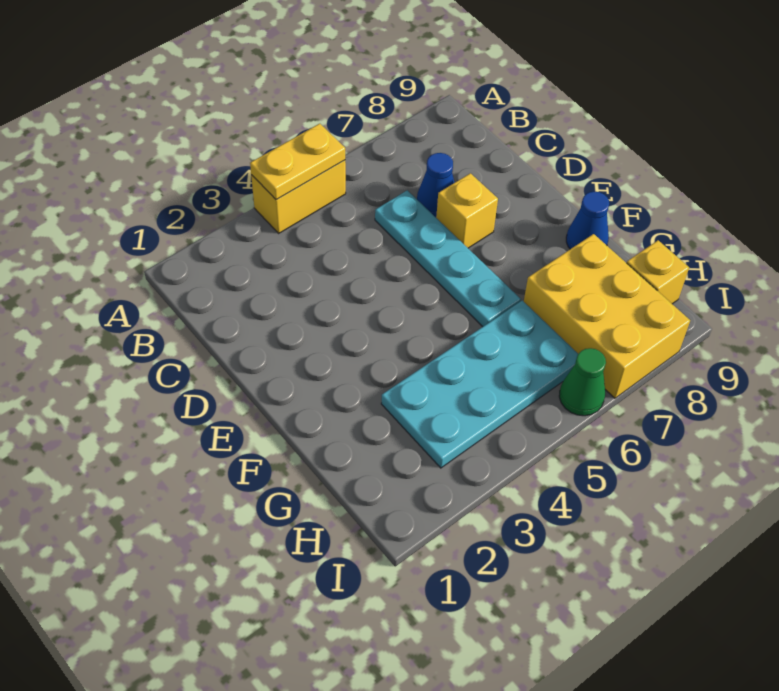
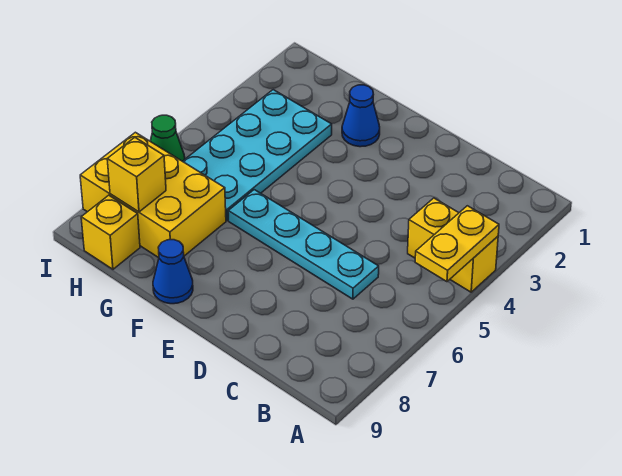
yellow 1x2 brick [251,160,346,233] -> yellow 1x2 brick turned to [408,198,498,292]
blue 1x1 cone [417,153,454,217] -> blue 1x1 cone moved to [342,85,380,147]
yellow 1x1 brick [436,173,498,248] -> yellow 1x1 brick moved to [107,137,166,212]

